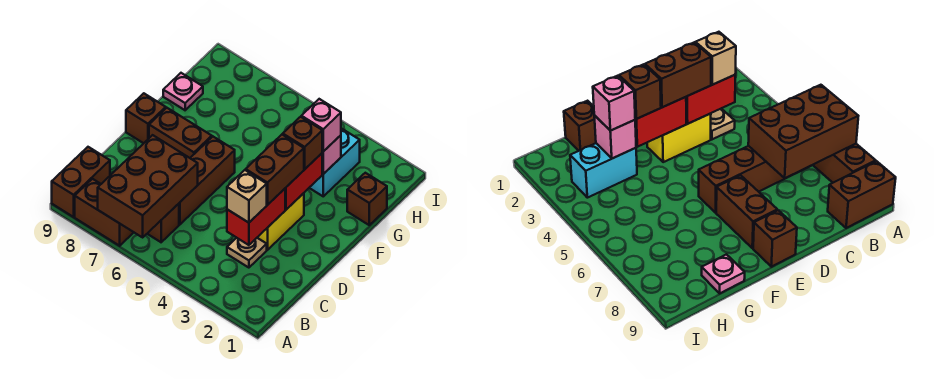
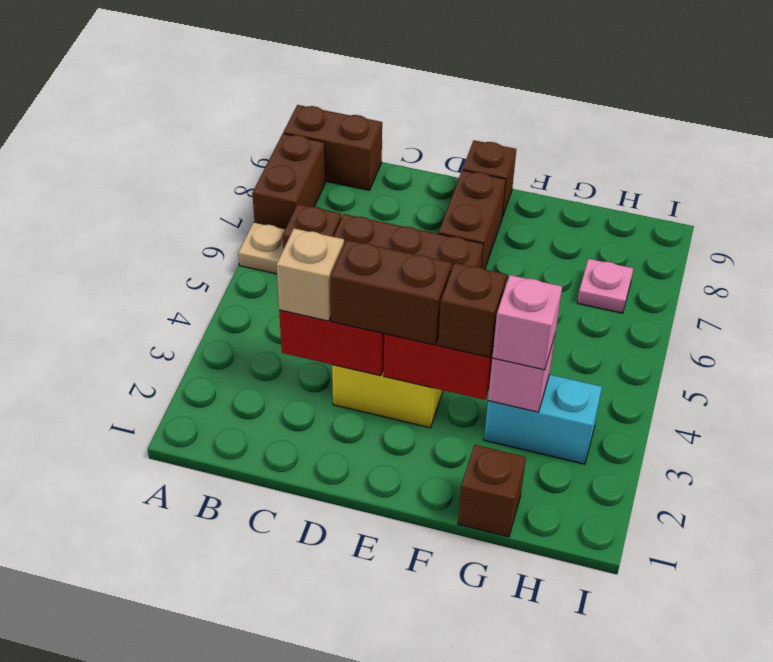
brown 2x3 brick [98,135,198,237] -> none
tan 1x1 plate [227,238,267,268] -> tan 1x1 plate moved to [238,222,285,274]
pink 1x1 plate [163,73,203,110] -> pink 1x1 plate moved to [577,259,633,313]

